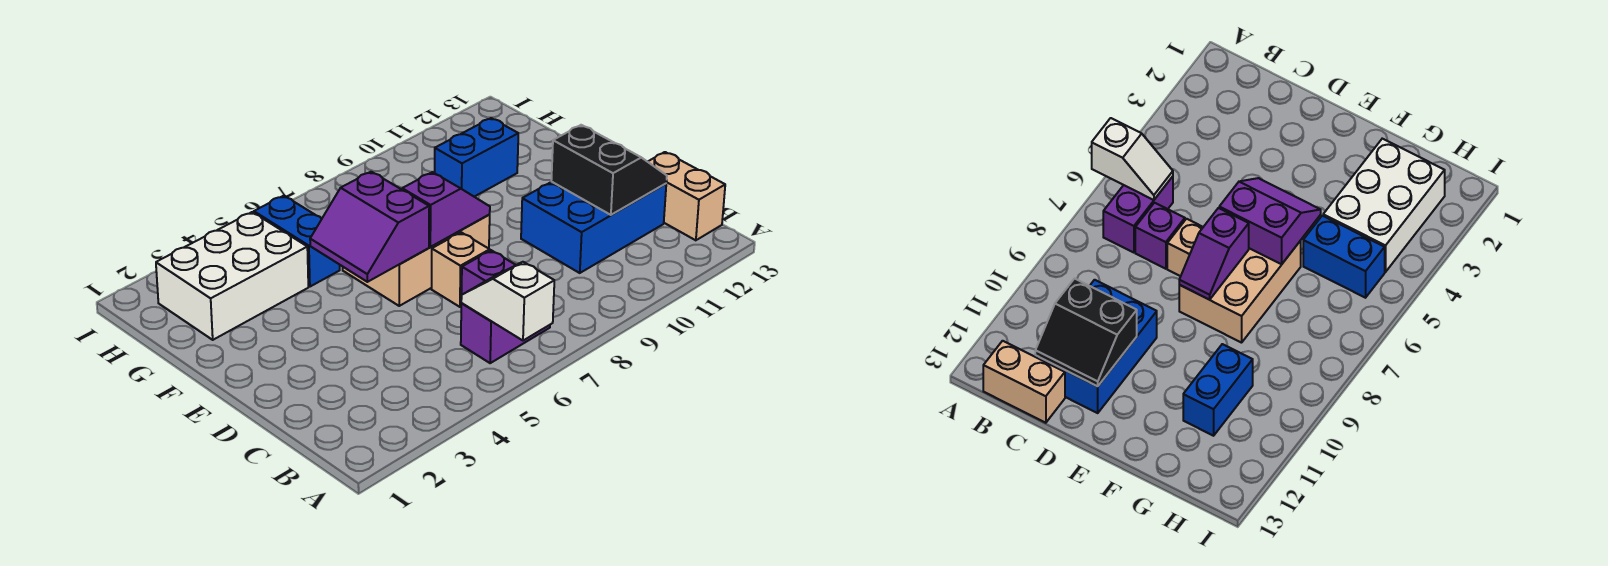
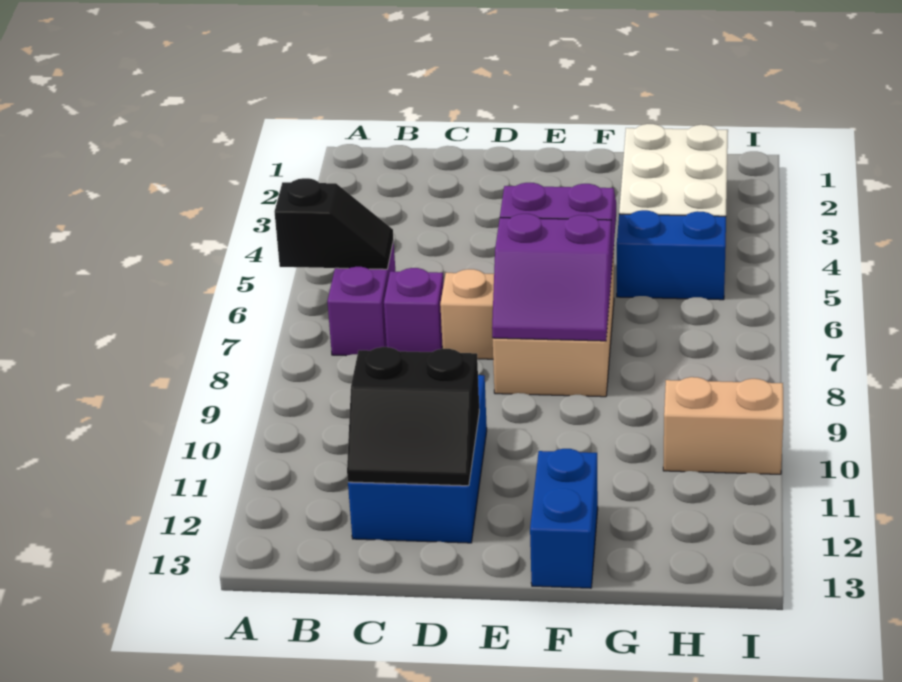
white 1x2 slope [461,262,554,341] -> black 1x2 slope [275,178,393,269]
tan 1x2 brick [648,152,725,240] -> tan 1x2 brick moved to [663,377,783,474]
purple 1x2 slope [402,172,490,247] -> purple 2x2 slope [492,214,611,341]
blue 1x2 brick [435,118,518,197] -> blue 1x2 brick moved to [530,449,598,588]

